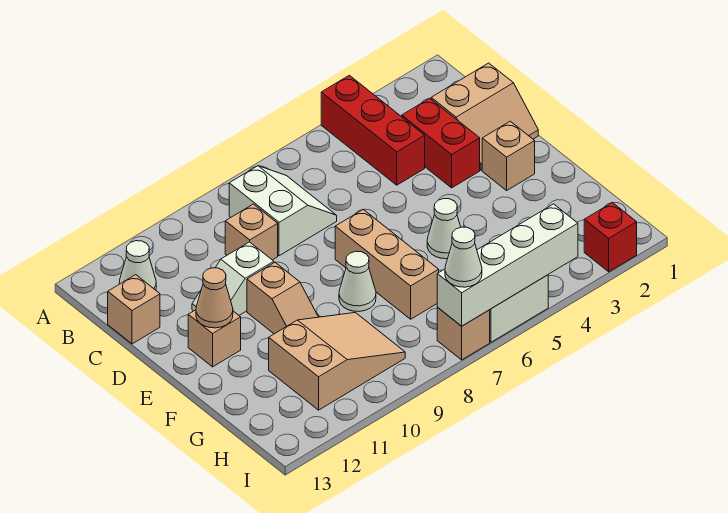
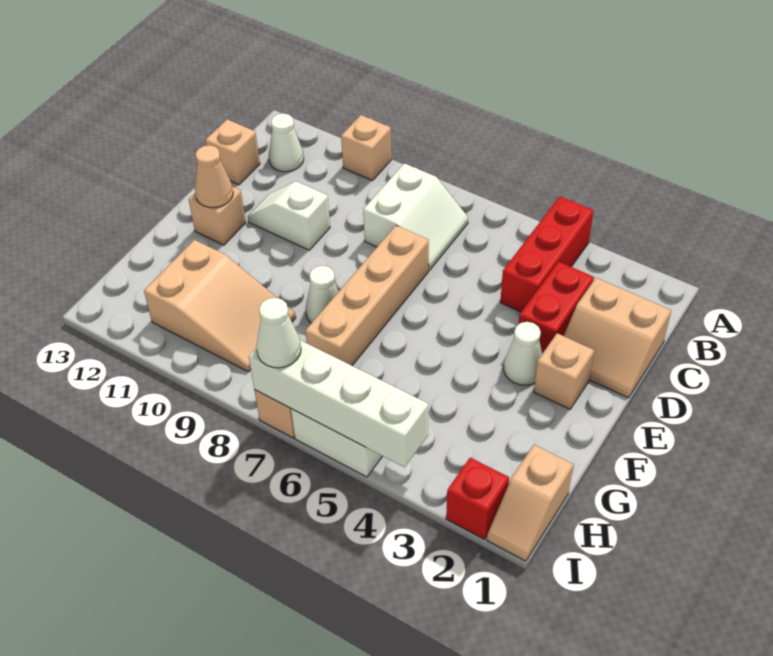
tan 1x1 brick [225,204,278,260] -> tan 1x1 brick moved to [341,115,391,181]
tan 1x3 brick [335,209,439,319] -> tan 1x4 brick [305,225,429,366]
tan 1x2 slope [247,262,318,334] -> tan 1x2 slope moved to [487,445,573,561]
white 1x1 cone [427,199,461,259] -> white 1x1 cone moved to [504,322,542,385]

